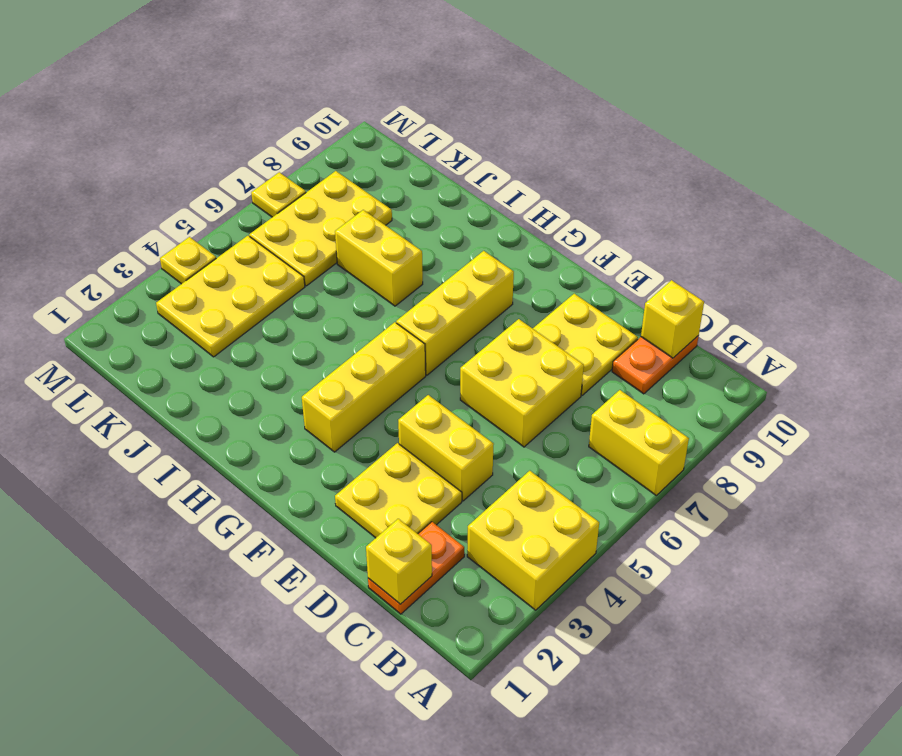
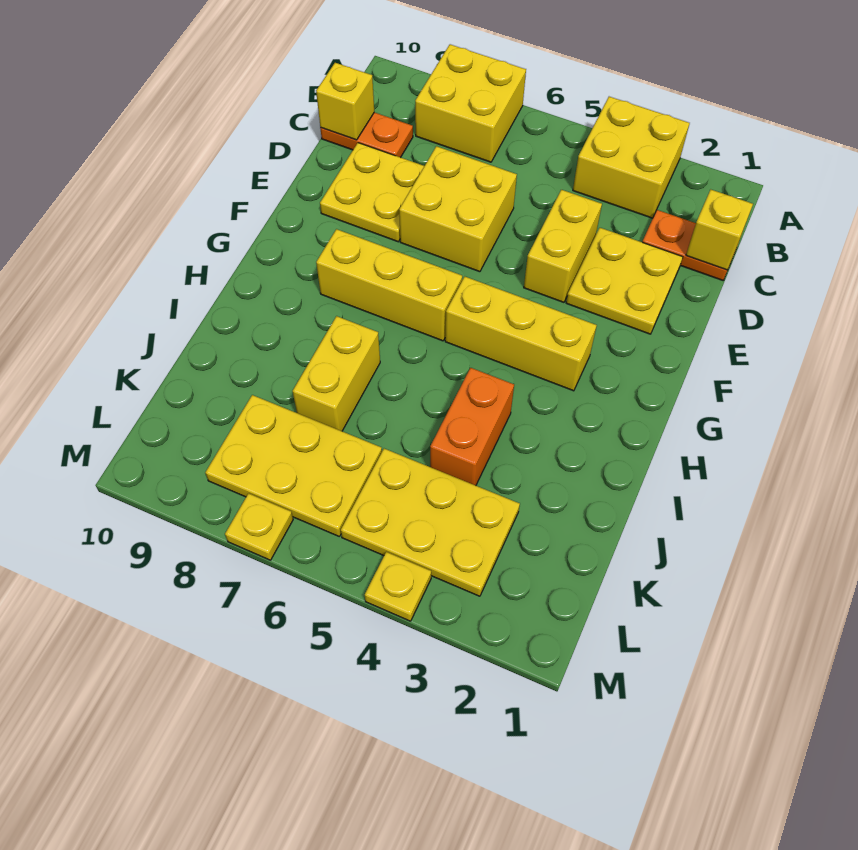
yellow 1x2 brick [589,390,689,495] -> yellow 2x2 brick [415,44,526,162]
none -> orange 1x2 brick [430,368,514,485]

